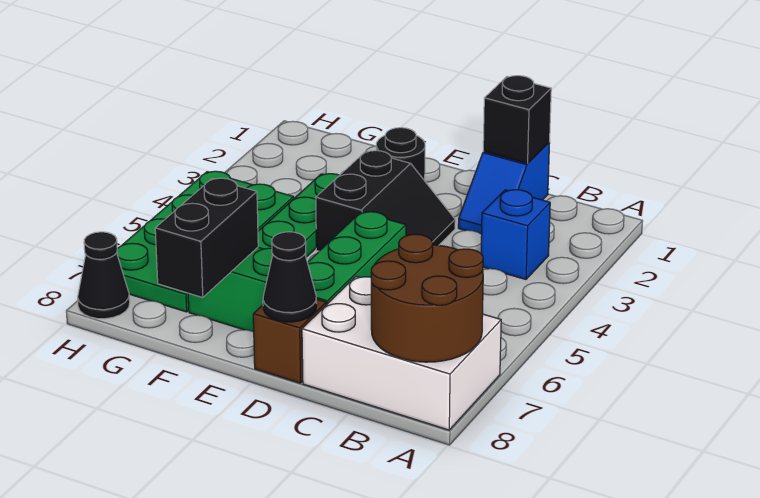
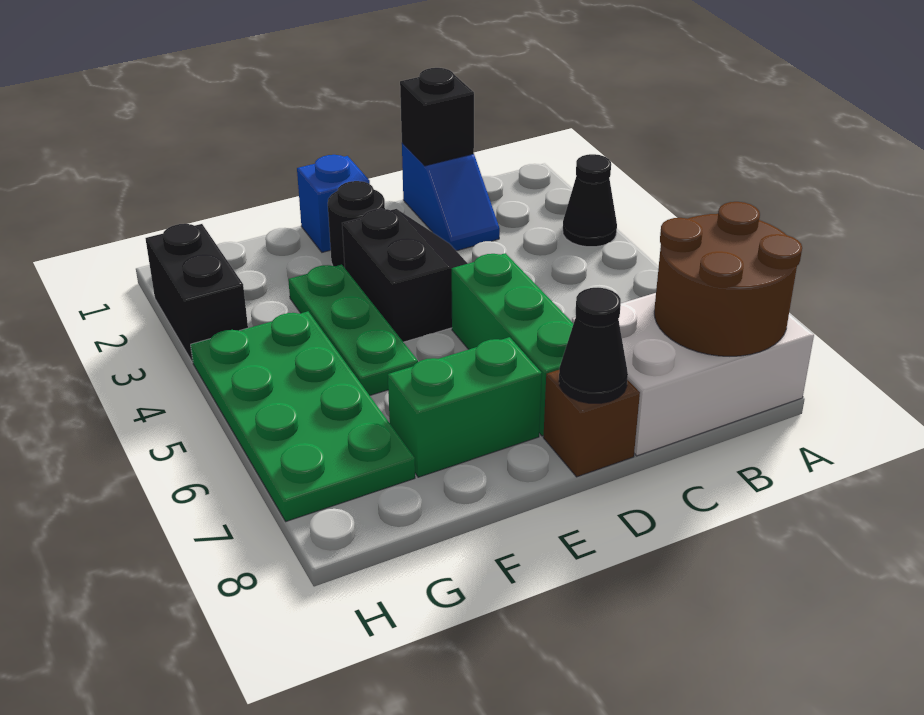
blue 1x1 brick [481,190,550,279] -> blue 1x1 brick moved to [297,155,370,252]
black 1x2 brick [155,178,258,298] -> black 1x2 brick moved to [146,224,248,362]
black 1x1 cone [78,232,130,319] -> black 1x1 cone moved to [563,154,617,247]

